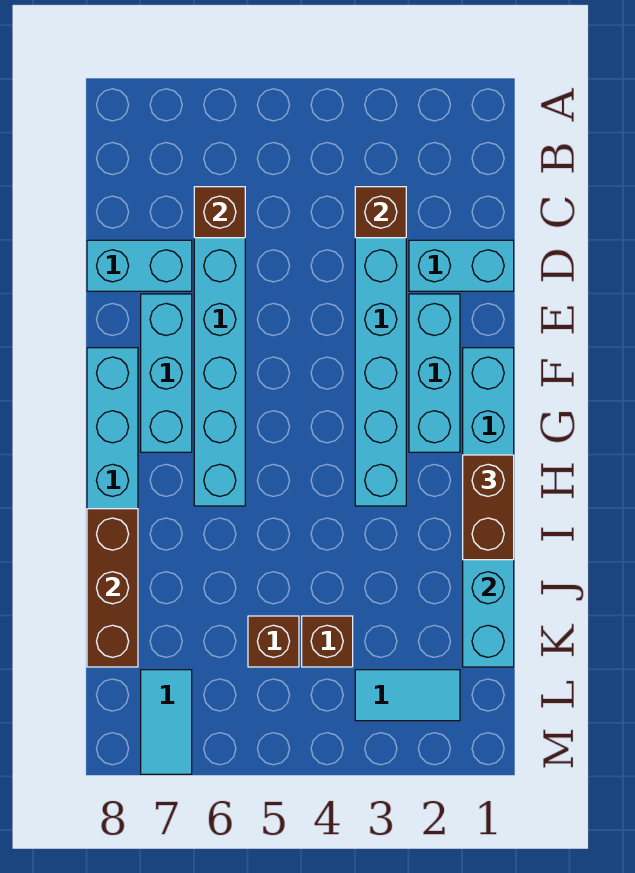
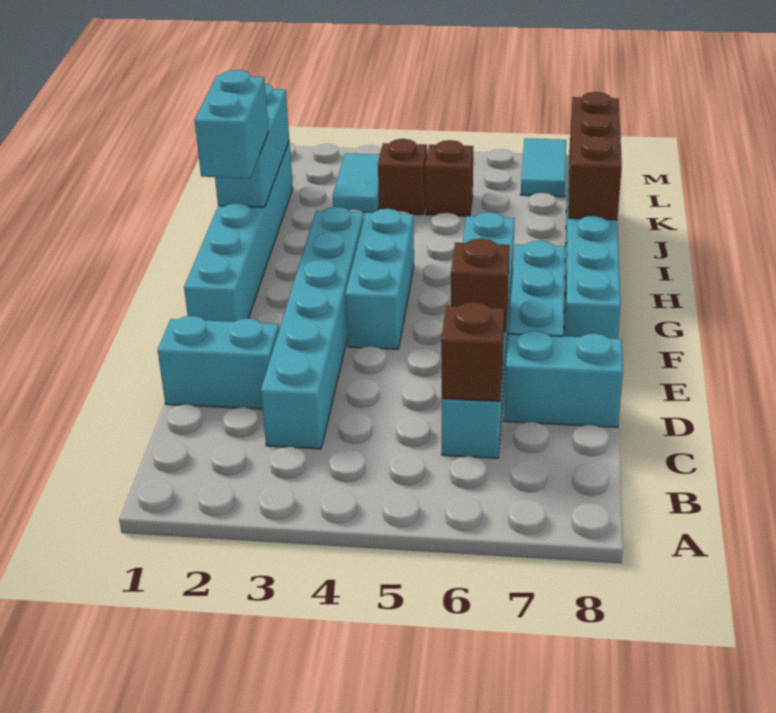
brown 1x1 brick [355,187,406,238] -> brown 1x1 brick moved to [451,238,510,332]
cyan 1x3 brick [409,294,460,452] -> cyan 1x3 brick moved to [345,209,414,349]
brown 1x2 brick [463,455,514,560] -> cyan 1x2 brick [195,70,269,178]
cyan 1x2 tile [355,670,460,721] -> cyan 1x2 tile turned to [333,153,380,213]

